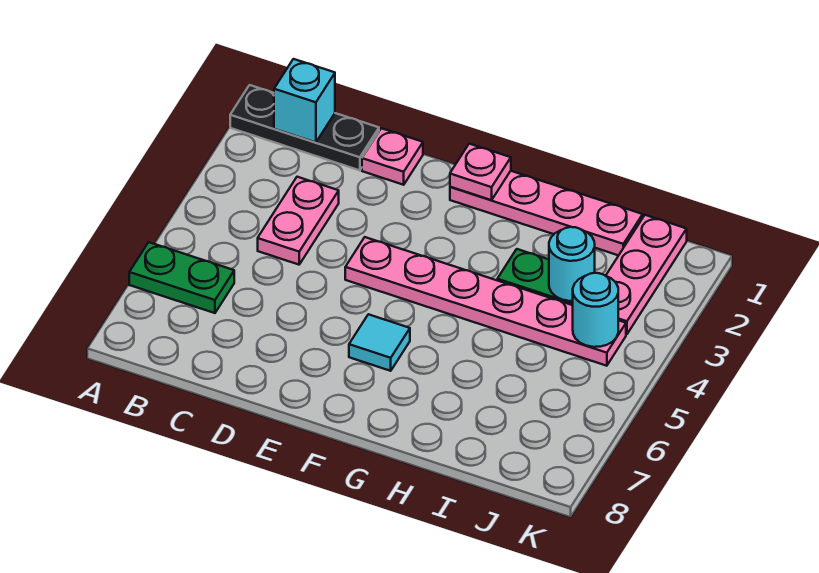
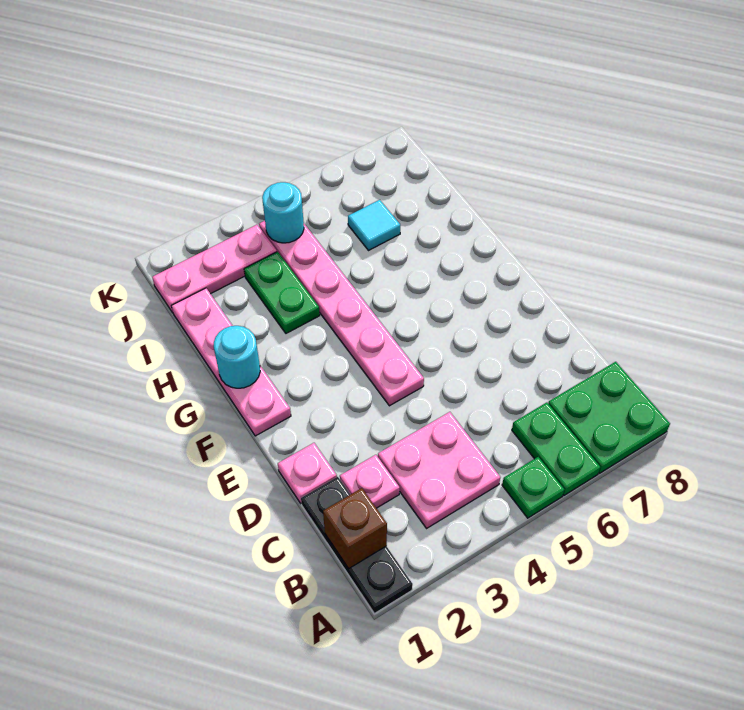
none -> green 1x1 plate [502,457,564,518]
none -> green 2x2 plate [548,362,670,473]
cyan 1x1 brick [274,59,335,142] -> brown 1x1 brick [323,488,387,568]
pink 1x2 plate [258,177,339,265] -> pink 2x2 plate [378,412,500,528]
pink 1x1 plate [450,144,511,200] -> pink 1x1 plate moved to [340,455,400,508]
cyan 1x1 tile [349,314,410,371] -> cyan 1x1 tile moved to [348,200,400,251]
cyan 1x1 round brick [549,227,595,301] -> cyan 1x1 round brick moved to [214,326,260,388]

